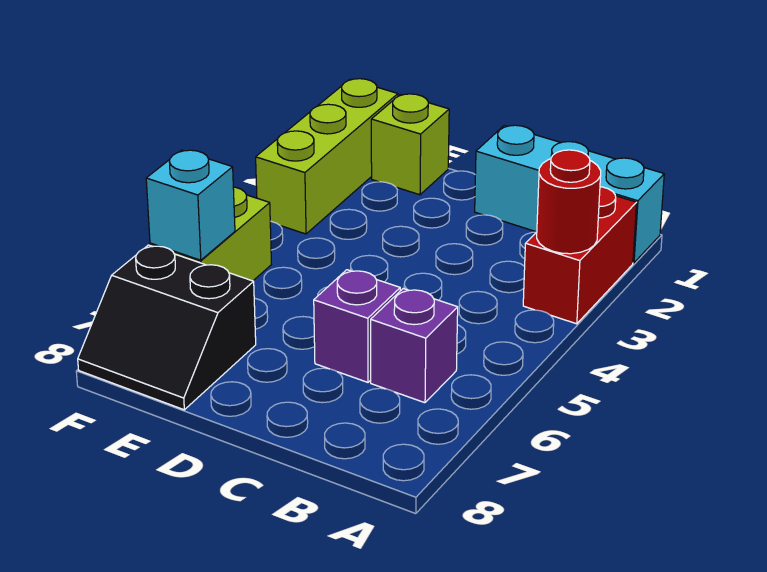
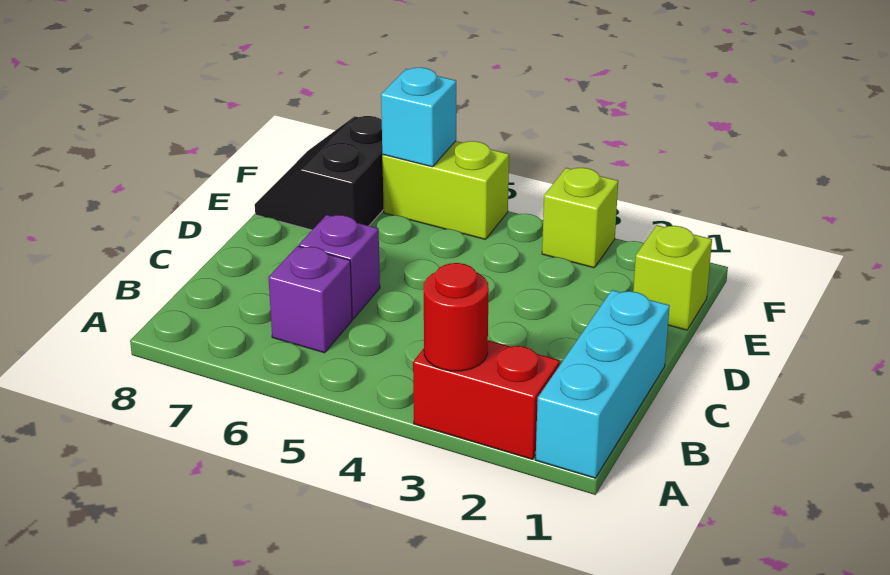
lime 1x3 brick [256,79,398,234] -> lime 1x1 brick [542,168,618,268]

